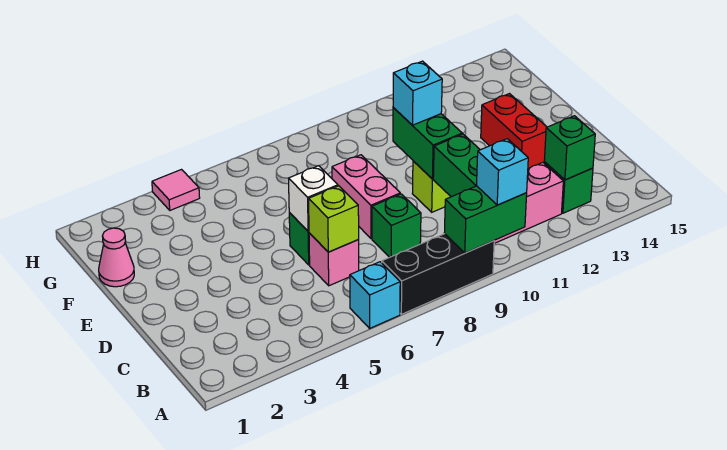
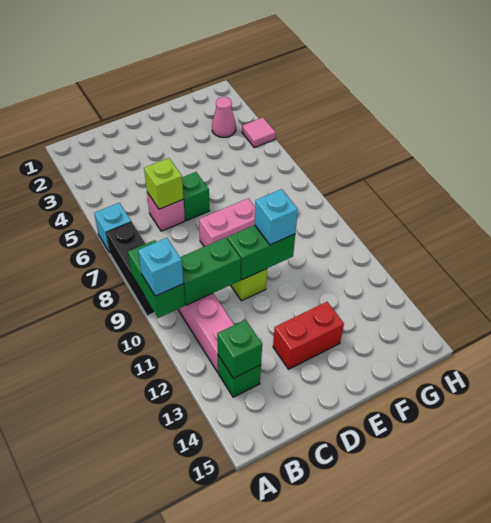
green 1x1 brick [372,194,421,257] -> none
white 1x1 brick [289,166,338,231] -> none
pink 1x1 cone [99,228,134,287] -> pink 1x1 cone moved to [212,97,236,137]

